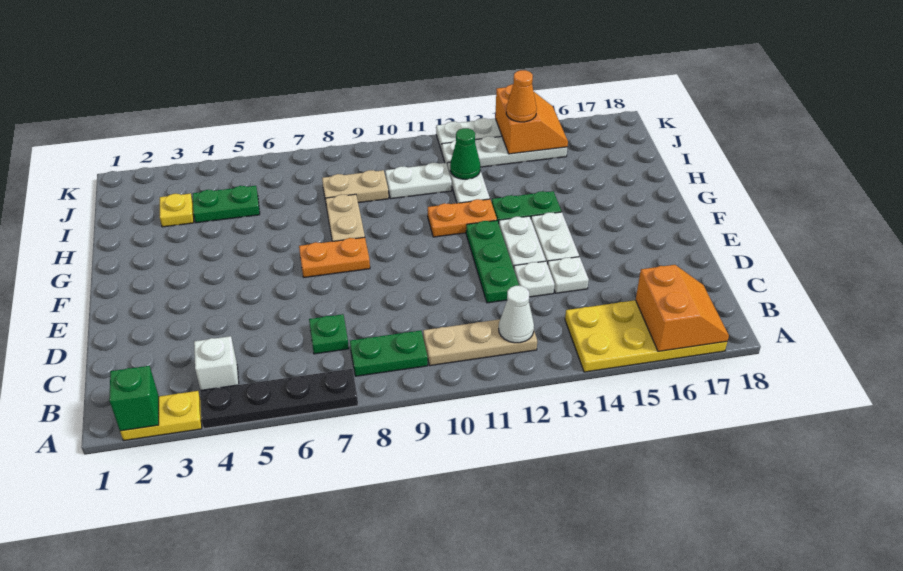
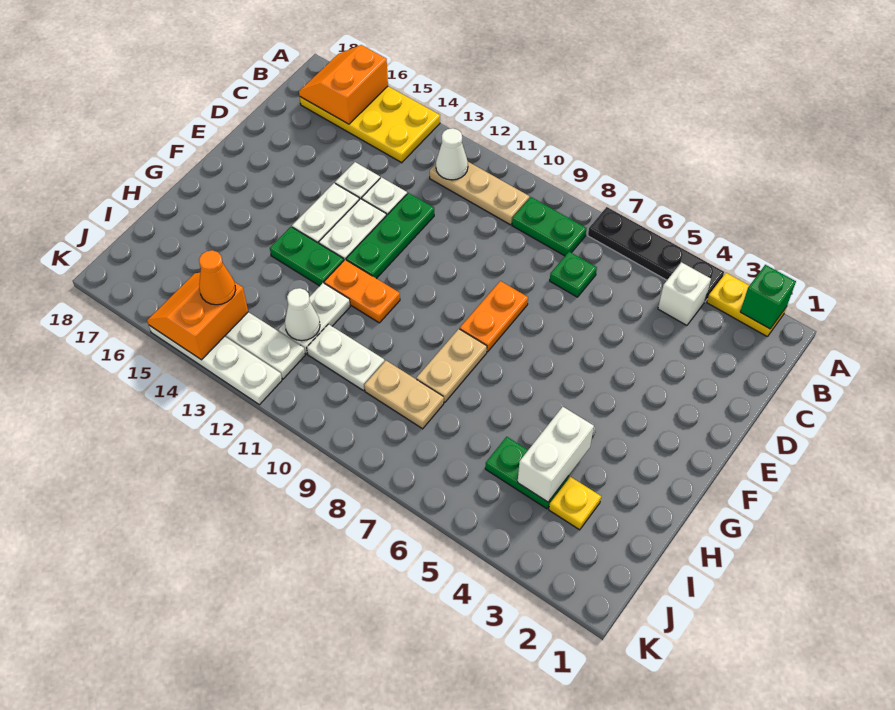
orange 1x2 plate [299,237,370,278] -> orange 1x2 plate turned to [460,281,528,352]
none -> white 1x2 brick [518,407,594,502]
green 1x1 cone [450,128,480,179] -> white 1x1 cone [285,288,320,341]

